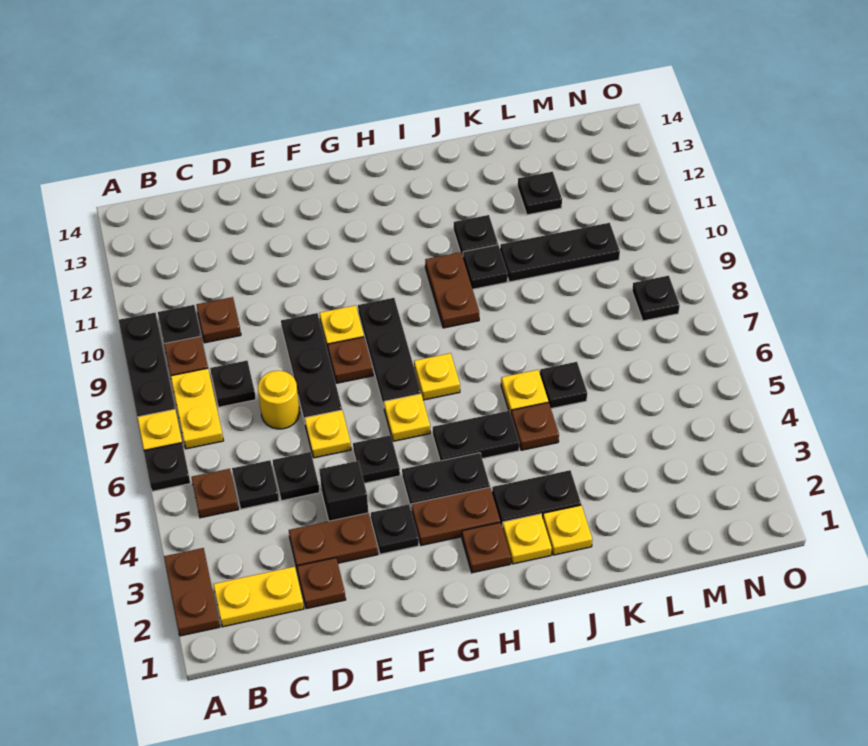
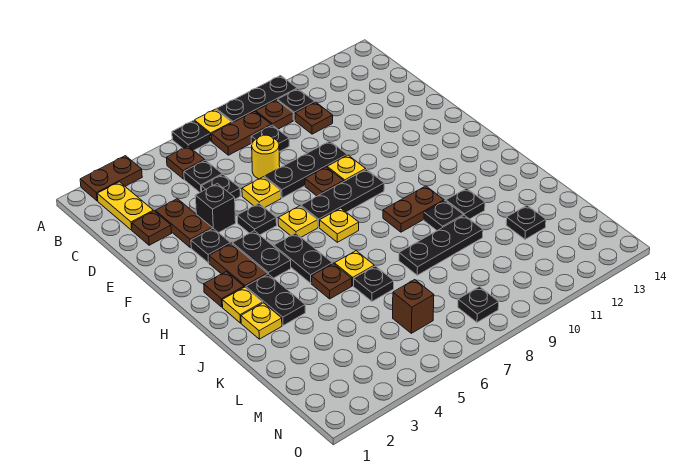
yellow 1x2 plate [171,368,224,449] -> brown 1x2 plate [212,111,271,155]
black 1x3 plate [500,223,620,282] -> black 1x3 plate turned to [399,215,483,275]
none -> brown 1x1 brick [393,280,434,333]

